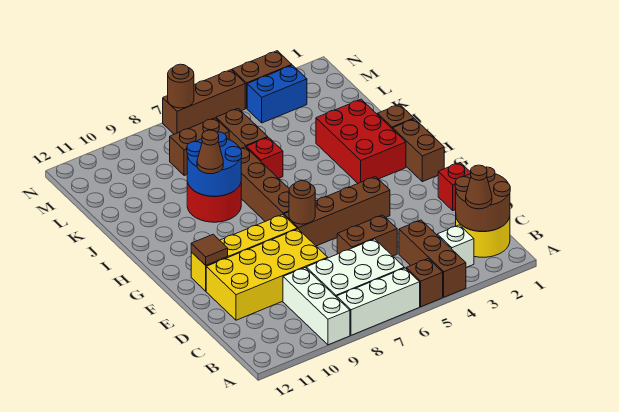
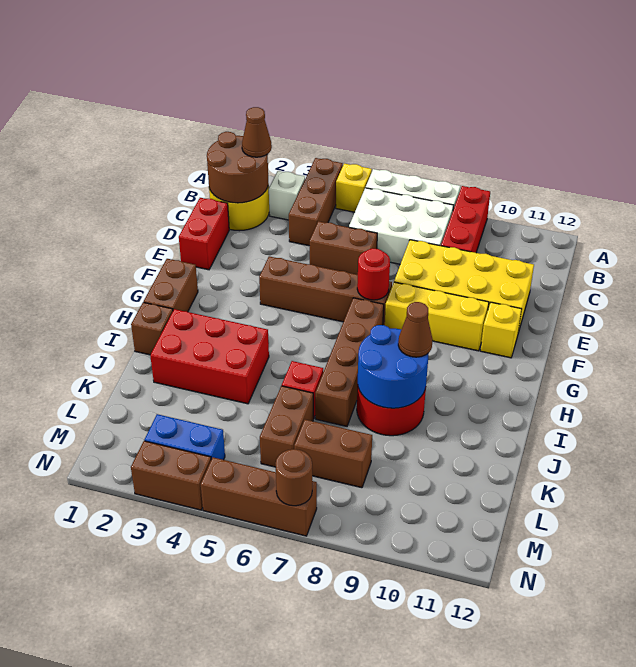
brown 1x1 brick [406,259,443,307] -> yellow 1x1 brick [336,163,372,212]
white 1x3 brick [283,268,350,345] -> red 1x3 brick [441,186,490,253]
red 1x1 brick [438,163,471,211] -> red 1x2 brick [179,198,229,270]
brown 1x1 round brick [289,181,315,224] -> red 1x1 round brick [357,248,390,300]
brown 1x1 tile [191,234,228,265] -> none
red 2x3 brick [316,99,406,183] -> red 2x3 brick turned to [150,309,269,404]

